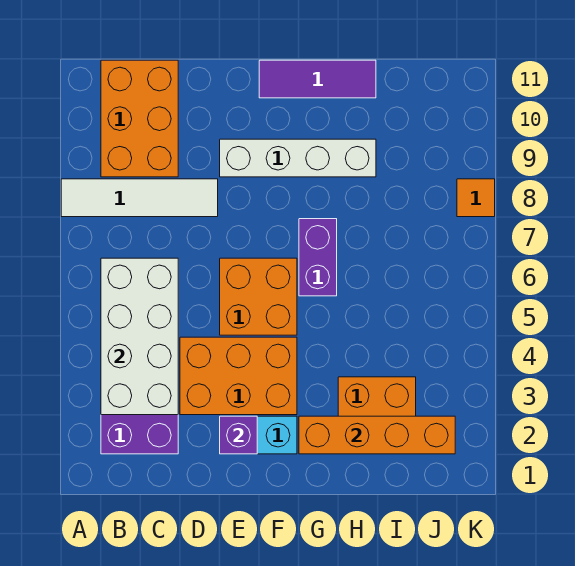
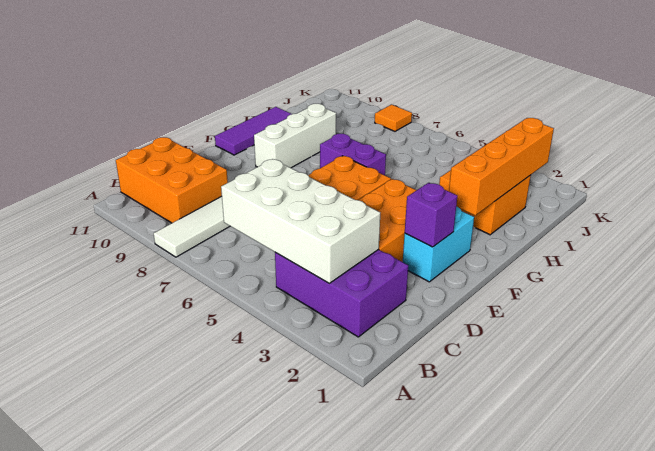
white 1x4 brick [220,139,376,177] -> white 1x3 brick [254,104,336,168]

